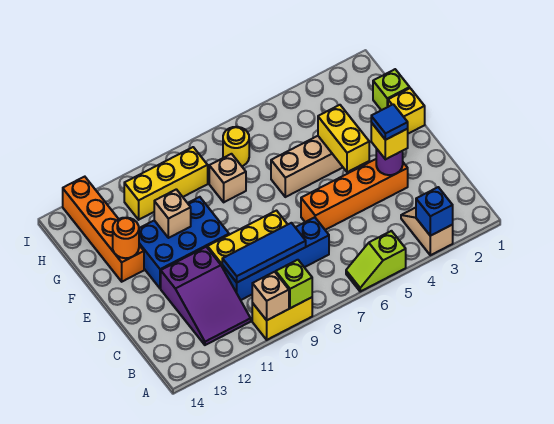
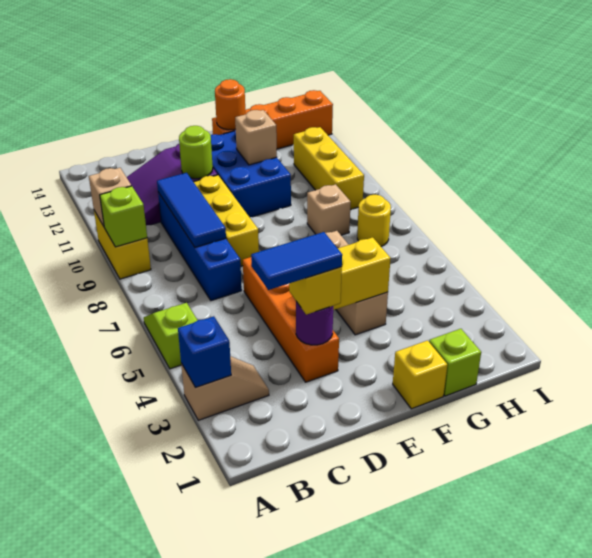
blue 1x1 tile [371,104,408,140] -> blue 1x2 tile [251,232,342,290]
none -> lime 1x1 round brick [179,126,213,179]

